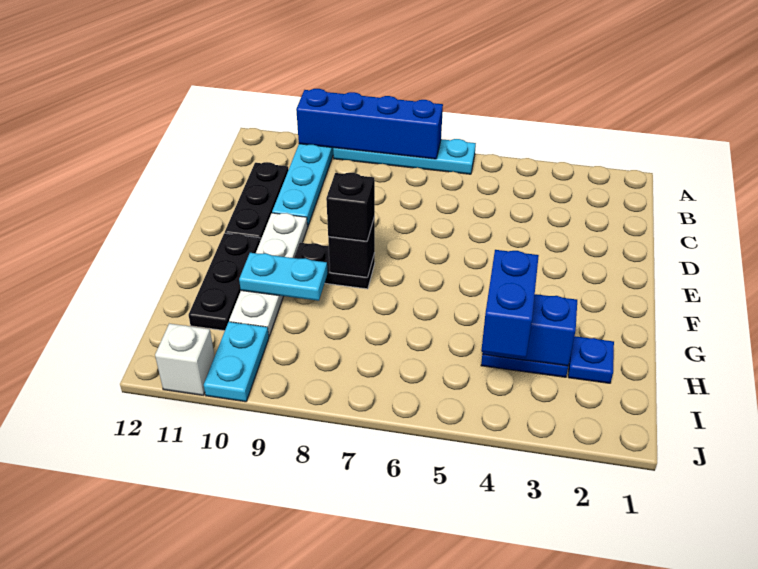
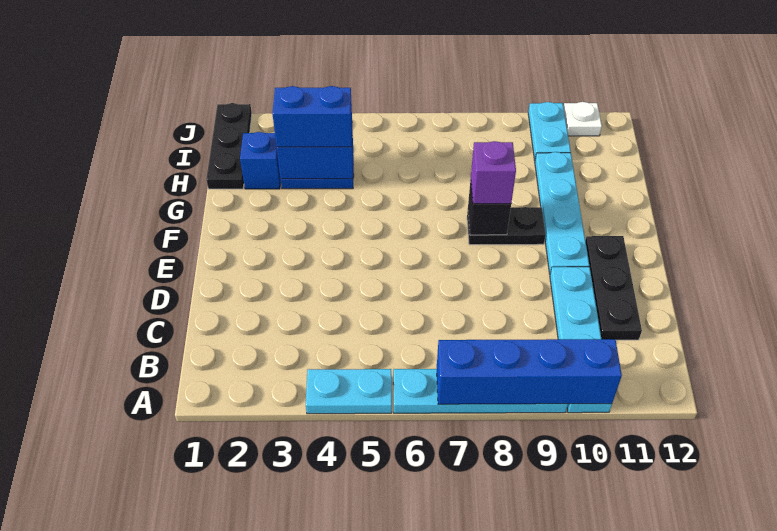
white 1x4 plate [229,213,307,336] -> cyan 1x4 plate [535,152,589,274]
black 1x1 brick [326,173,375,241] -> purple 1x1 brick [471,141,516,204]
black 1x3 plate [189,233,260,331] -> black 1x3 plate moved to [206,103,252,189]
cyan 1x2 plate [239,253,328,301] -> cyan 1x2 plate moved to [306,369,392,414]
blue 1x1 plate [568,336,614,383] -> blue 1x1 brick [240,132,281,189]
blue 1x2 brick [481,250,539,358] -> blue 1x2 brick turned to [272,86,352,147]
white 1x1 brick [155,324,215,395] -> white 1x1 plate [564,102,602,136]

